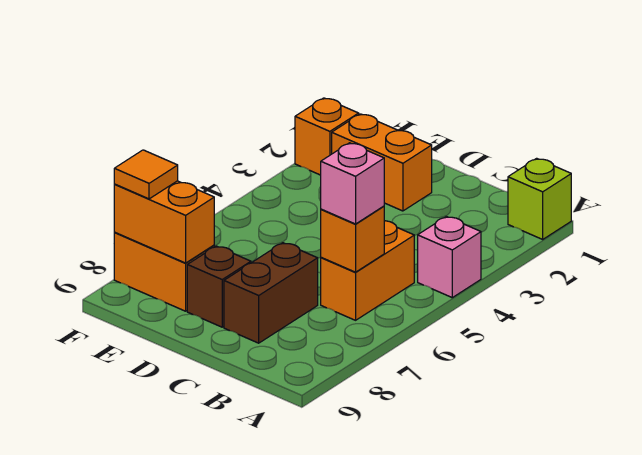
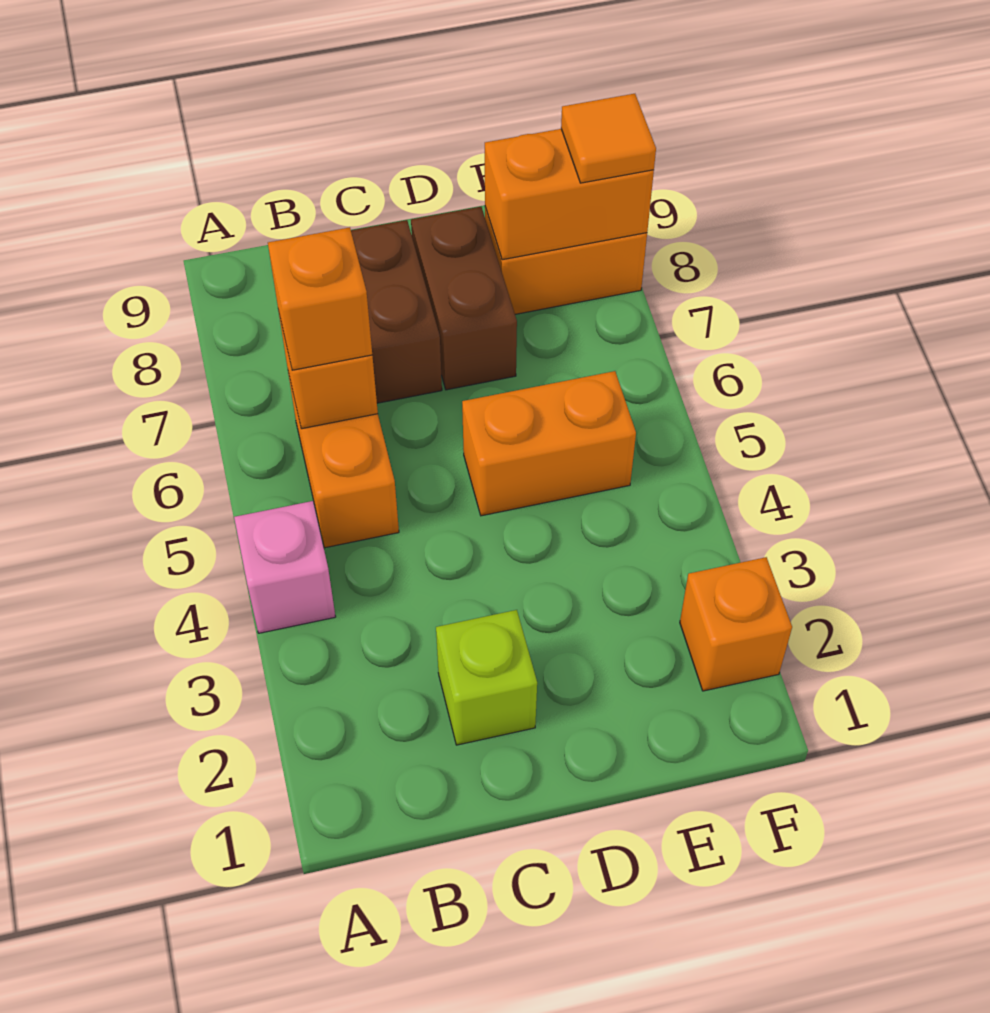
lime 1x1 brick [508,158,571,239] -> lime 1x1 brick moved to [436,610,537,745]
pink 1x1 brick [321,143,384,224] -> orange 1x1 brick [268,227,372,370]
orange 1x2 brick [332,114,432,211] -> orange 1x2 brick moved to [462,371,636,516]
brown 1x1 brick [187,246,251,327] -> brown 1x2 brick [411,207,517,390]

